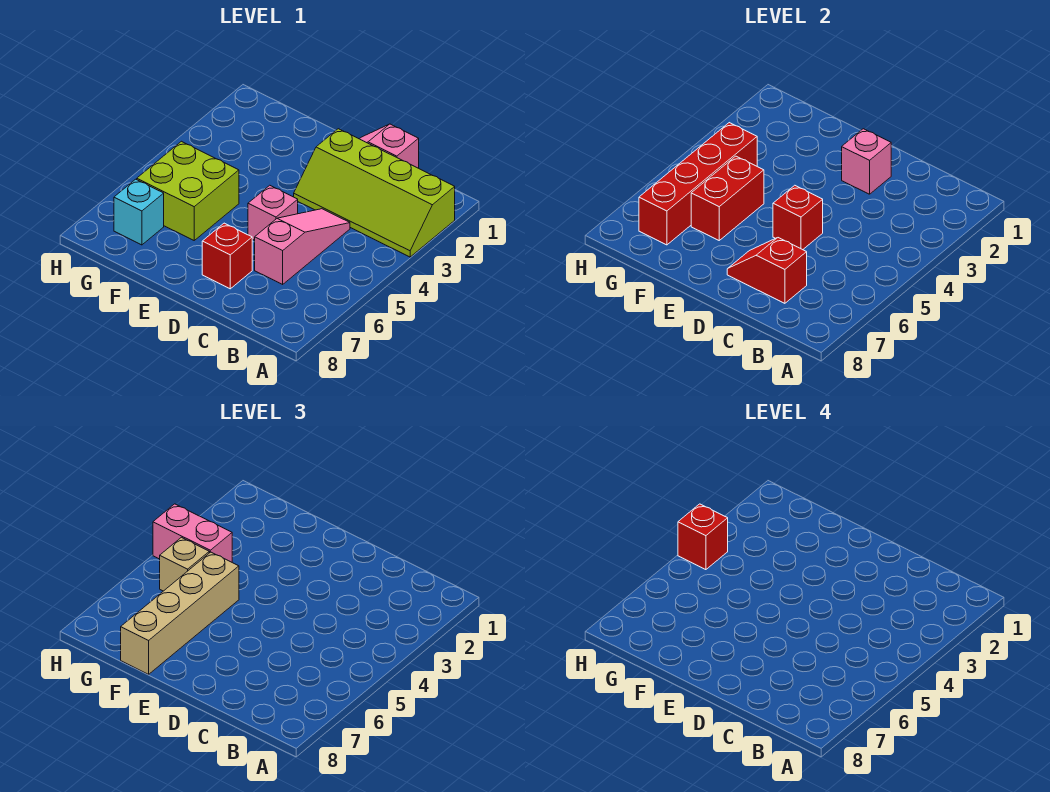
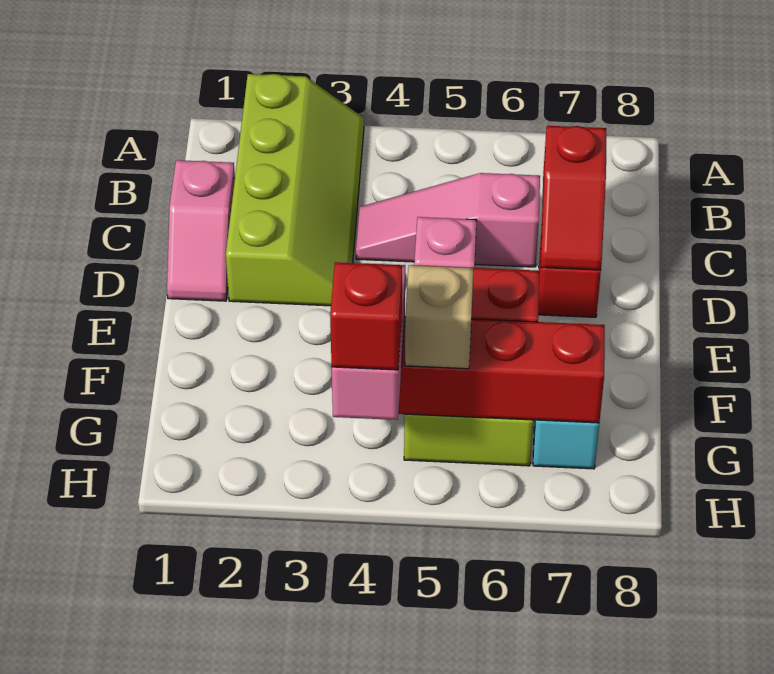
pink 1x1 brick [842,129,891,194] -> none
red 1x1 brick [773,185,823,250] -> none
tan 1x4 brick [121,552,239,674] -> none

